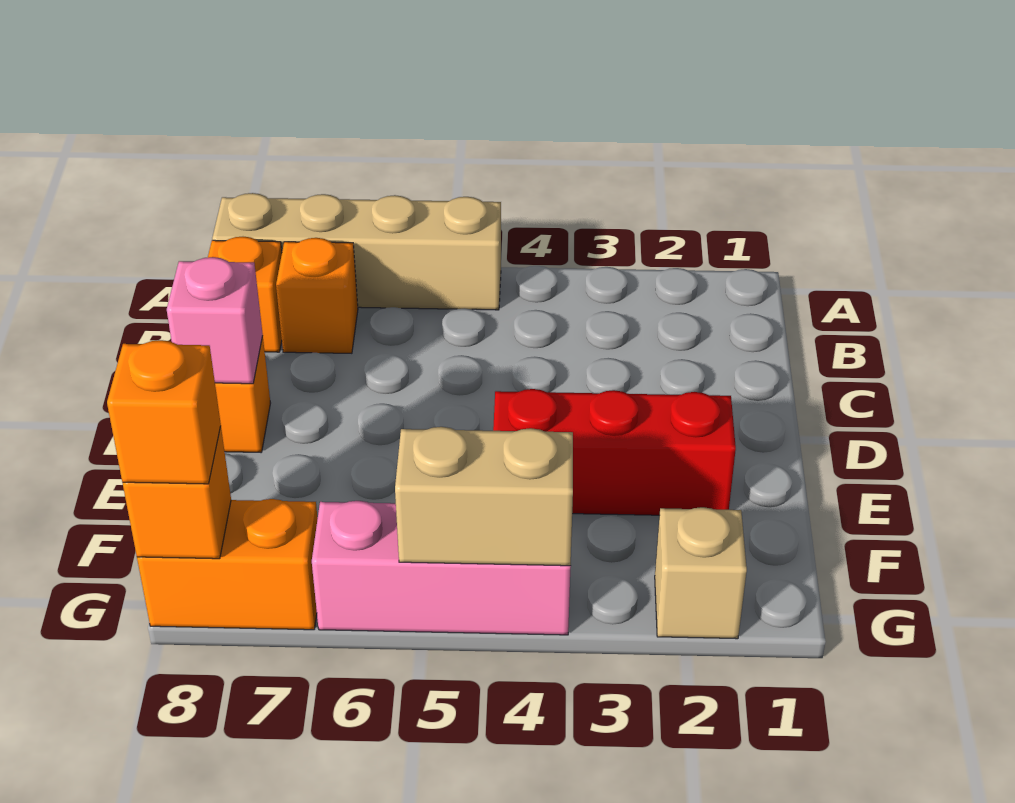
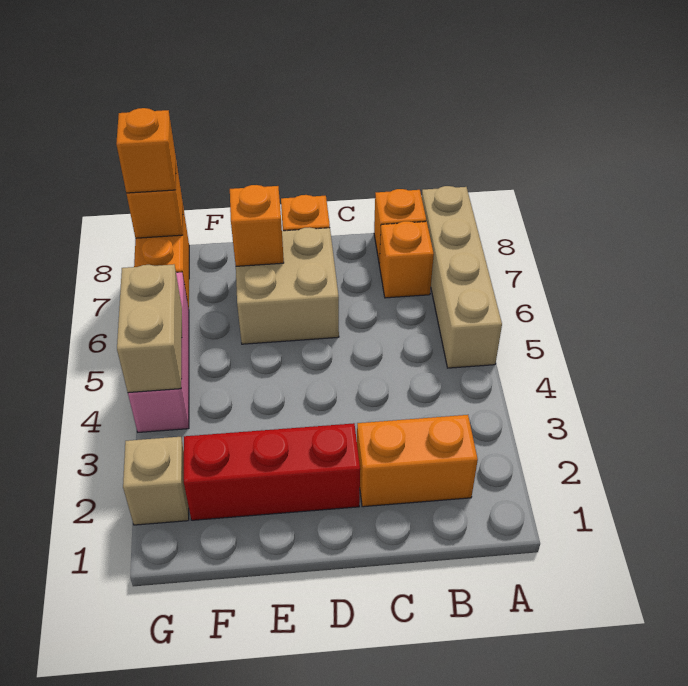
none -> orange 1x2 brick [357,415,478,507]
none -> tan 2x2 brick [236,227,339,344]
pink 1x1 brick [167,257,263,384] -> none
red 1x3 brick [493,389,736,515] -> red 1x3 brick turned to [184,423,360,520]
none -> orange 1x1 brick [230,185,284,266]

